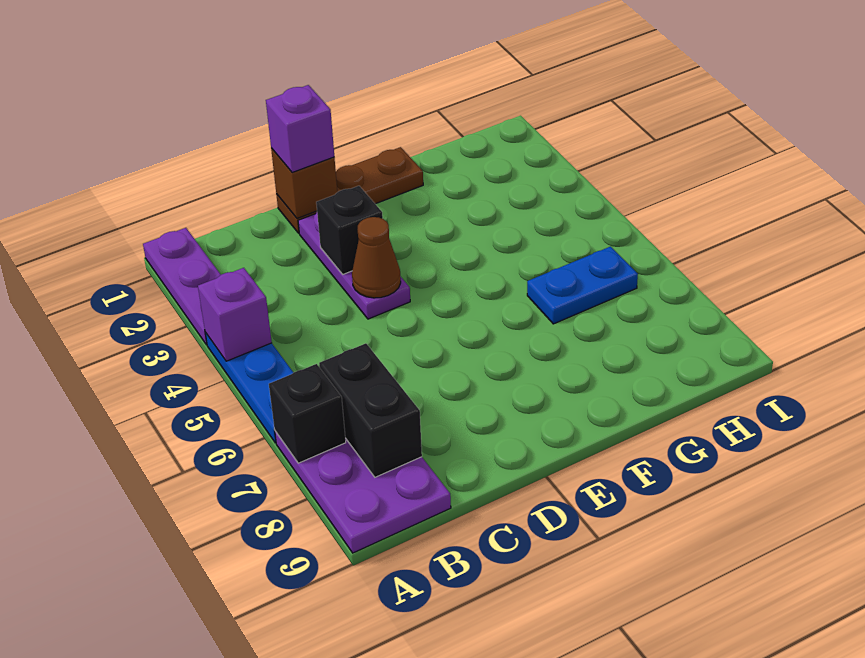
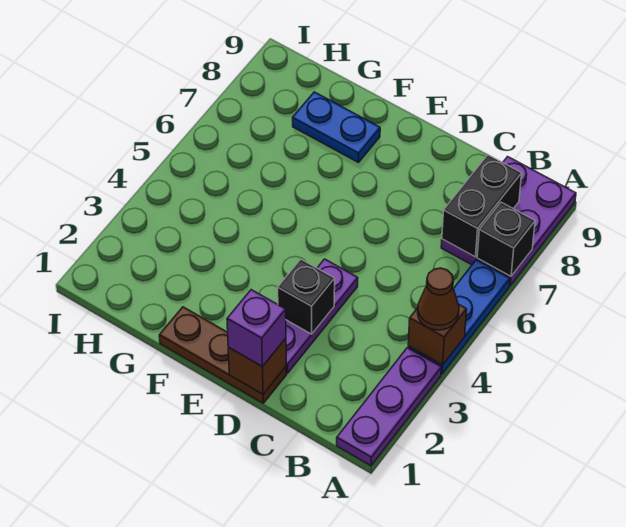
purple 1x1 brick [198,268,272,361] -> brown 1x1 brick [408,304,467,365]
brown 1x1 cone [352,217,401,298] -> brown 1x1 cone moved to [418,268,459,330]
blue 1x2 plate [527,247,638,324] -> blue 1x2 plate moved to [293,92,380,163]

